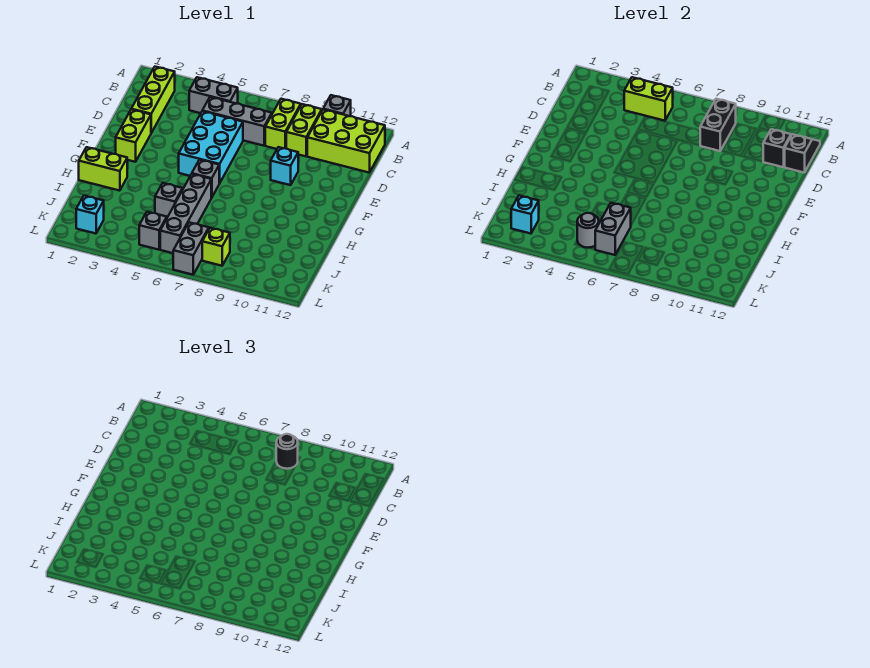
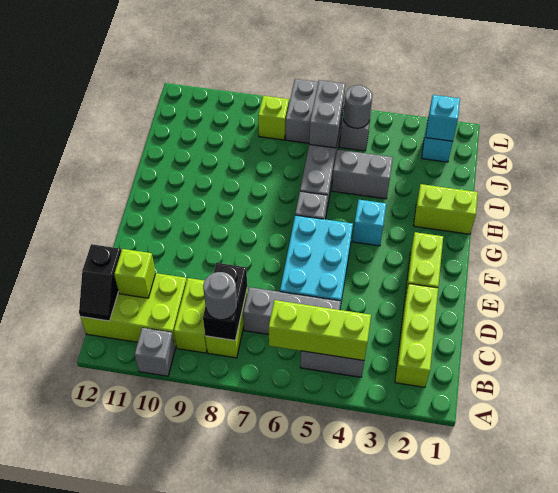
lime 1x2 brick [624,77,673,121] -> lime 1x3 brick [269,300,371,360]
black 1x1 round brick [276,434,298,469] -> grey 1x1 round brick [203,272,237,320]
black 1x1 brick [763,129,791,167] -> lime 1x1 brick [114,249,156,298]
cyan 1x1 brick [271,147,298,185] -> cyan 1x1 brick moved to [352,200,386,246]
grey 1x1 brick [155,183,183,217] -> grey 1x2 brick [332,150,393,199]

